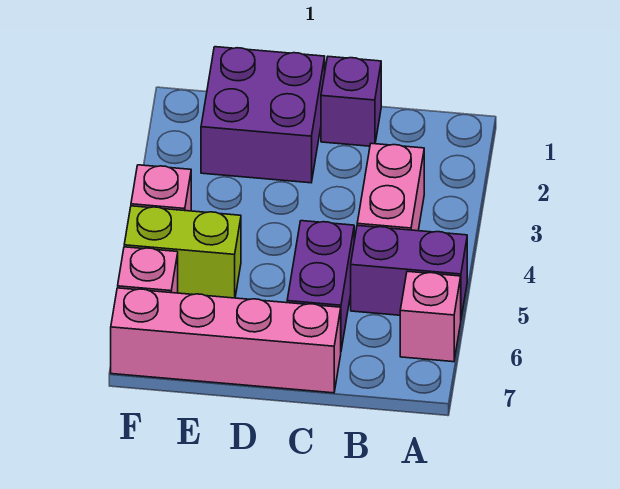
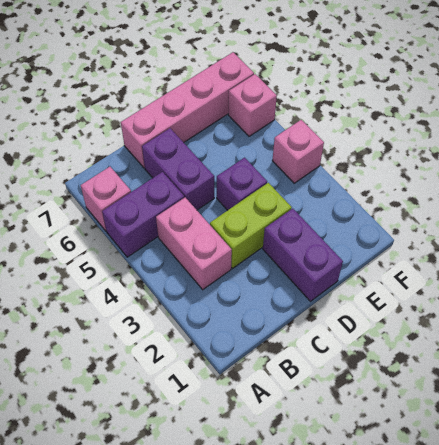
purple 1x1 brick [321,57,381,146] -> purple 1x1 brick moved to [217,158,267,210]
purple 2x2 brick [201,47,325,183] -> purple 1x2 brick [263,209,343,301]
lime 1x2 brick [124,206,241,298] -> lime 1x2 brick moved to [210,183,292,268]

